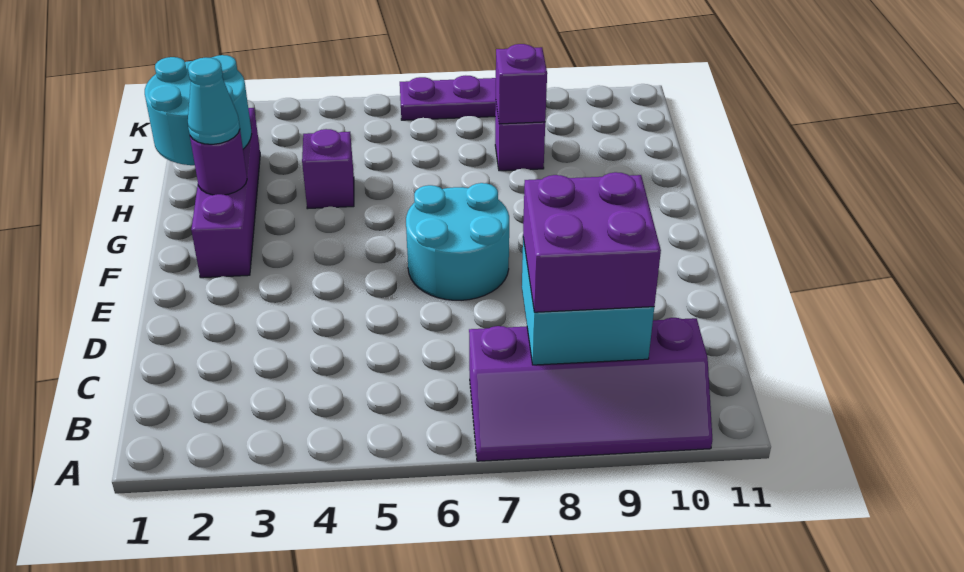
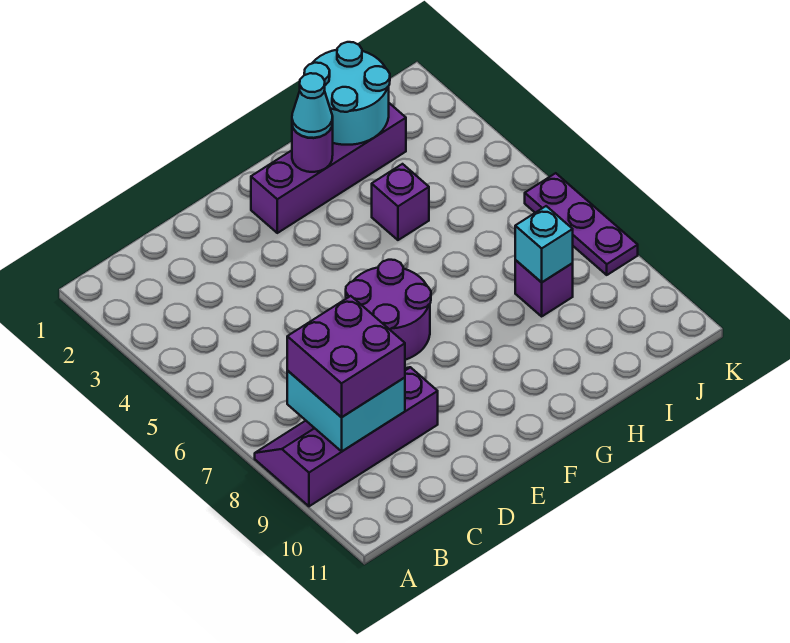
purple 2x4 slope [469,318,712,461] -> purple 2x4 slope turned to [255,367,438,506]
cyan 2x2 round brick [406,183,509,300] -> purple 2x2 round brick [346,260,431,360]
purple 1x1 brick [496,44,547,124] -> cyan 1x1 brick [515,206,573,282]

